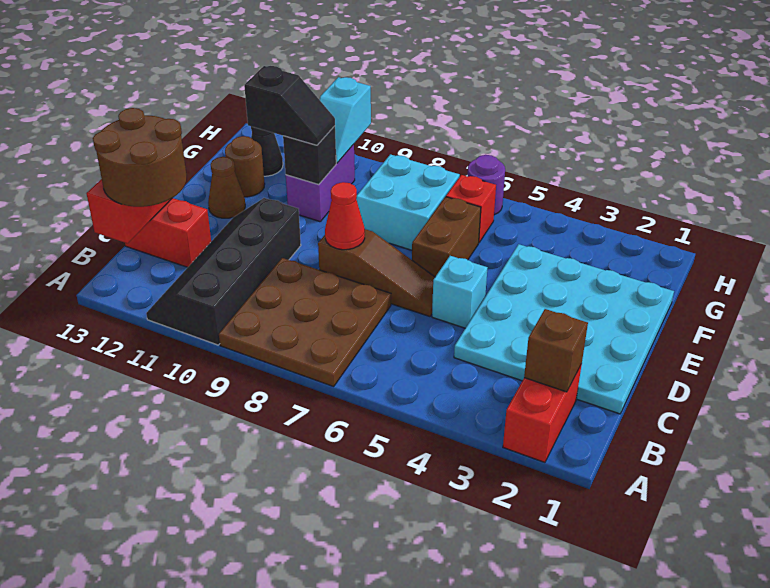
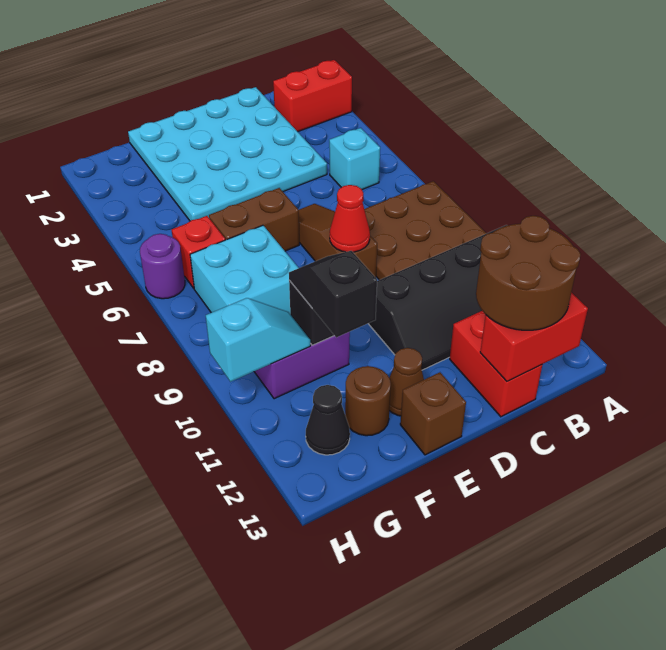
brown 1x1 brick [524,309,588,392] -> brown 1x1 brick moved to [400,372,466,455]
cyan 1x1 brick [432,256,487,328] -> cyan 1x1 brick moved to [329,128,380,189]

